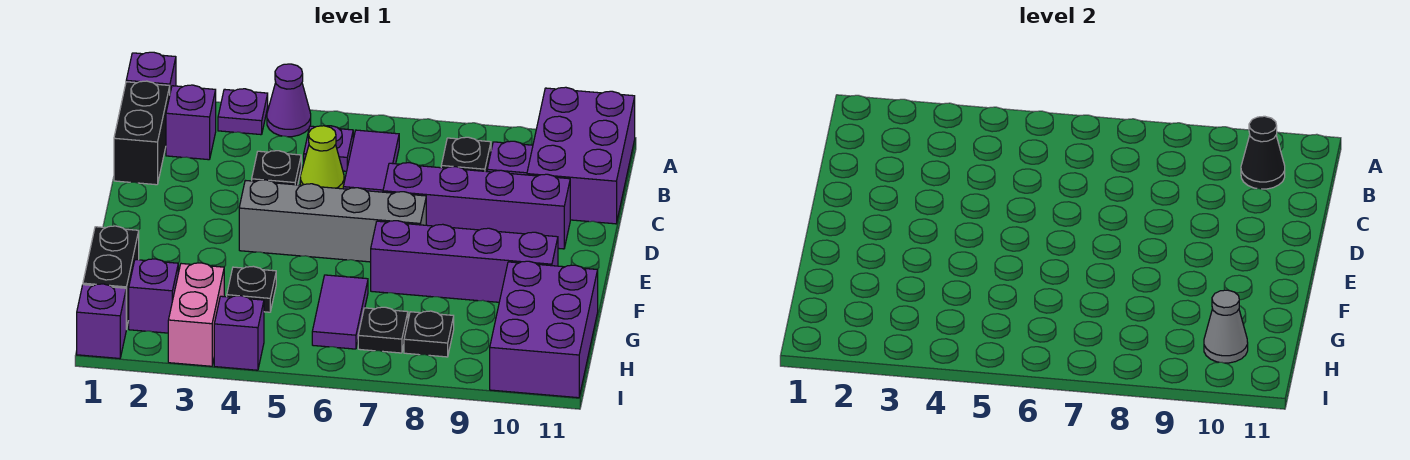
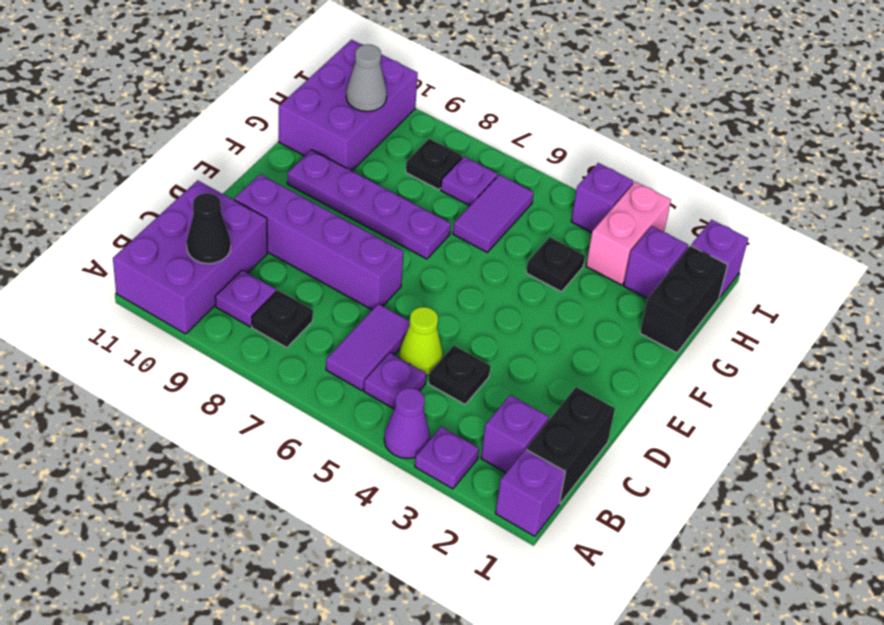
grey 1x4 brick [239,180,426,262] -> none
purple 1x4 brick [371,221,558,302] -> purple 1x4 plate [287,150,451,259]
black 1x1 plate [358,307,408,353] -> purple 1x1 plate [441,157,498,206]

